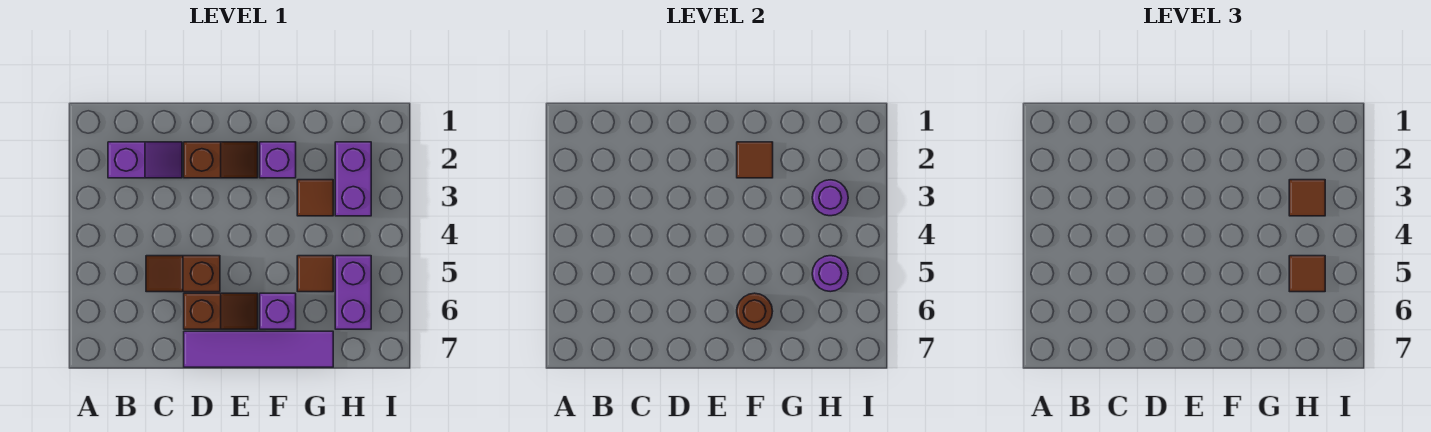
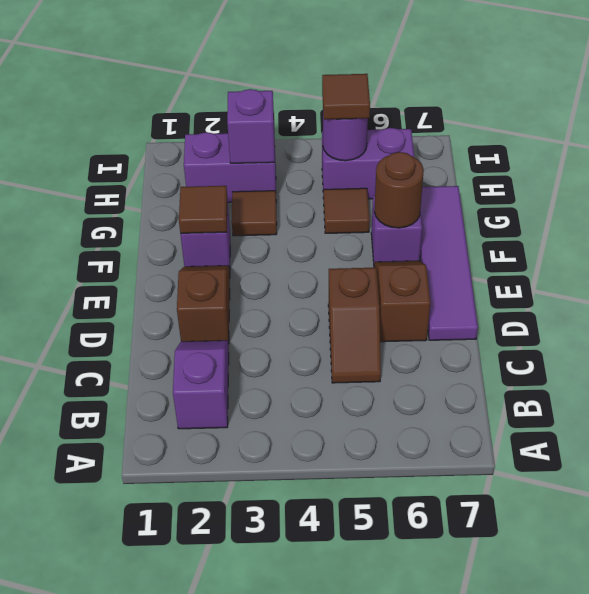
purple 1x1 round brick [812,180,848,216] -> purple 1x1 brick [227,89,275,163]
brown 1x1 tile [1289,180,1325,216] -> none

